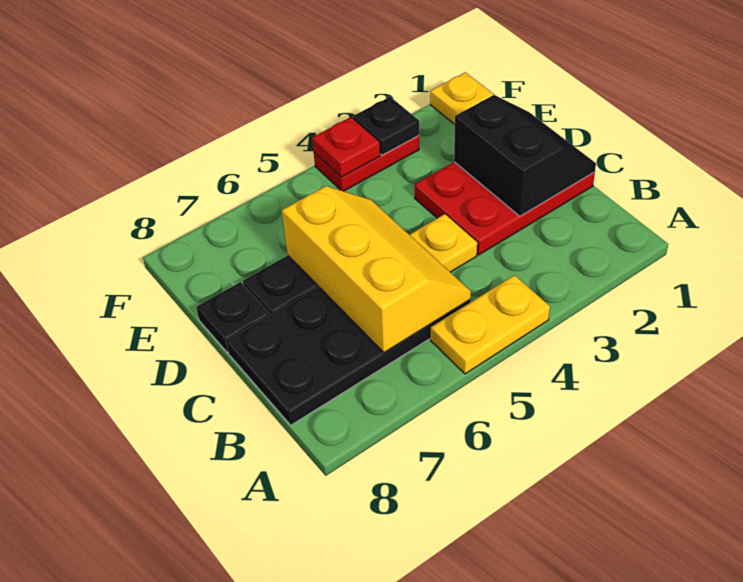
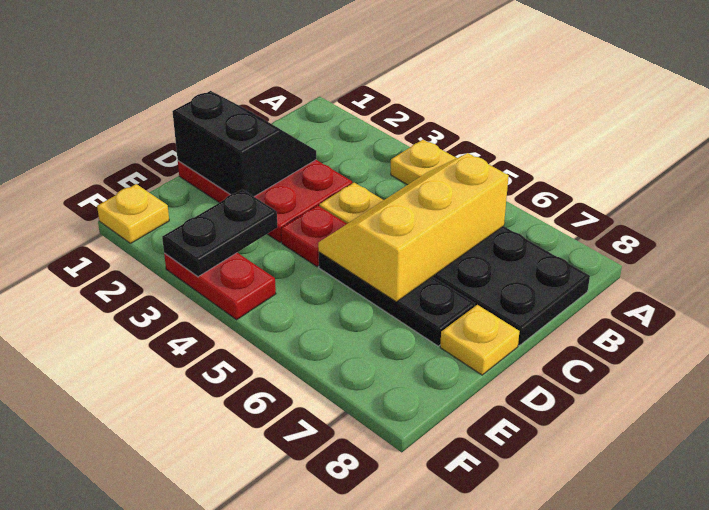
black 2x2 slope [454,95,596,216] -> black 2x2 slope turned to [172,91,316,196]
black 1x1 plate [196,282,270,353] -> yellow 1x1 plate [440,305,520,375]
black 1x1 plate [353,97,419,155] -> black 1x2 plate [162,189,277,277]
red 1x1 plate [312,117,380,177] -> red 1x1 plate moved to [281,205,347,267]

